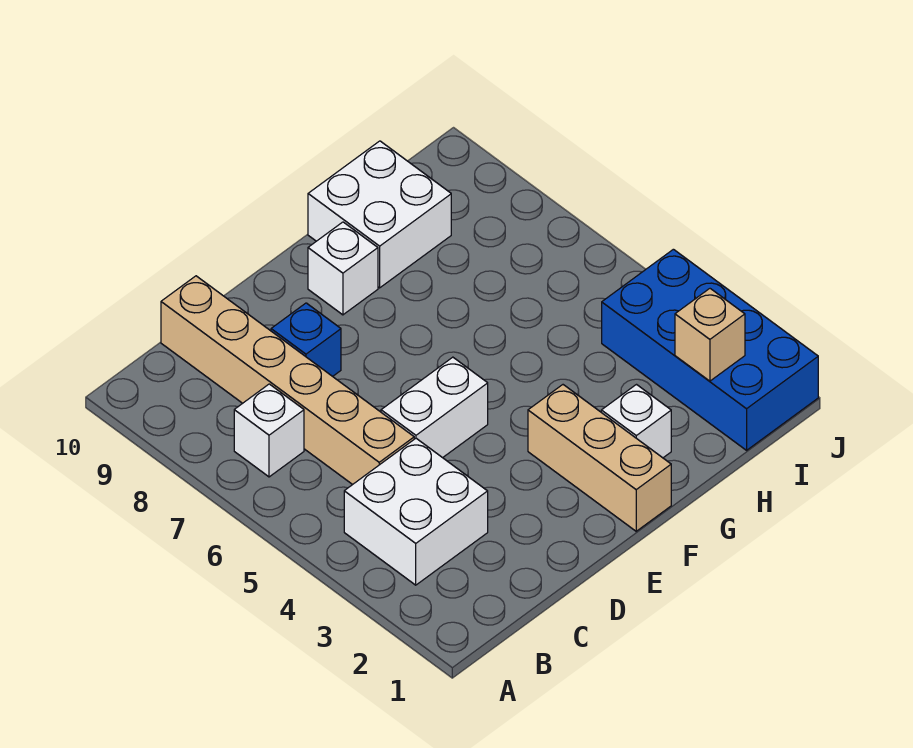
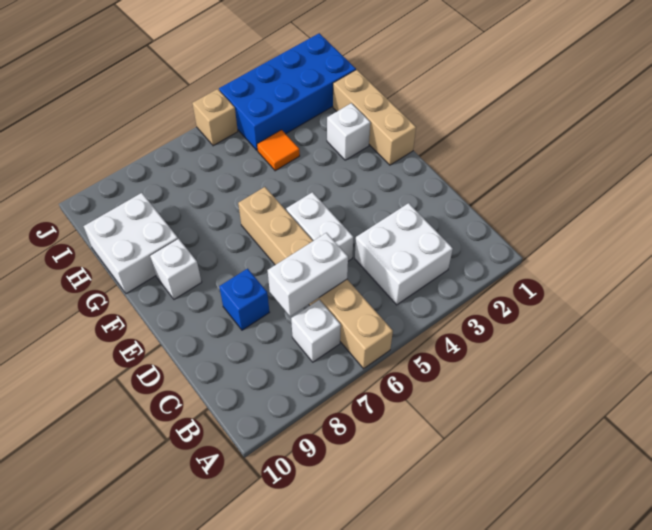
tan 1x6 brick [161,276,414,485] -> tan 1x6 brick turned to [238,187,393,369]
none -> white 1x2 brick [267,233,348,316]
tan 1x3 brick [528,385,671,531] -> tan 1x3 brick turned to [333,70,416,165]
none -> orange 1x1 tile [257,130,300,171]
tan 1x1 brick [675,289,745,381] -> tan 1x1 brick moved to [192,89,238,146]

